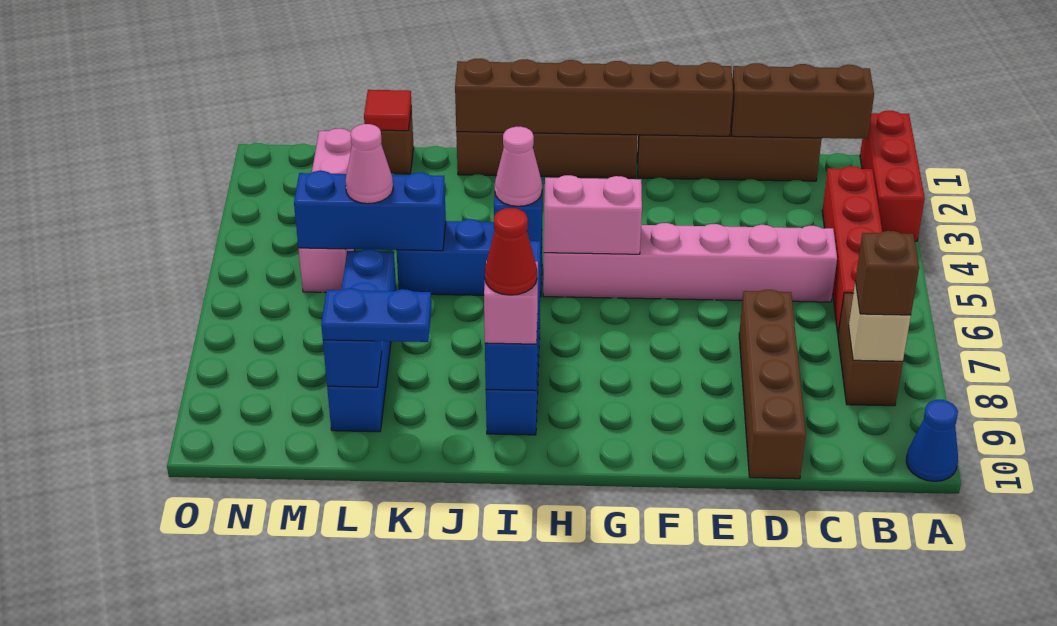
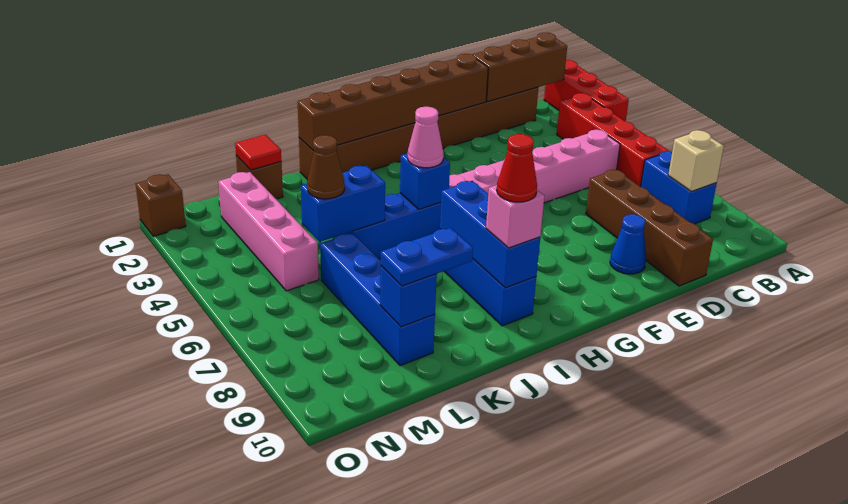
blue 1x1 cone [906,400,958,481] -> blue 1x1 cone moved to [610,214,646,274]
brown 1x2 brick [838,293,903,406] -> blue 1x2 brick [641,151,717,224]
brown 1x1 brick [855,231,919,315] -> brown 1x1 brick moved to [136,174,186,236]
pink 1x2 brick [544,175,642,254] -> none
blue 1x3 brick [294,171,446,251] -> blue 1x2 brick [301,166,385,242]
pink 1x1 cone [345,124,393,204] -> brown 1x1 cone [307,135,345,199]

